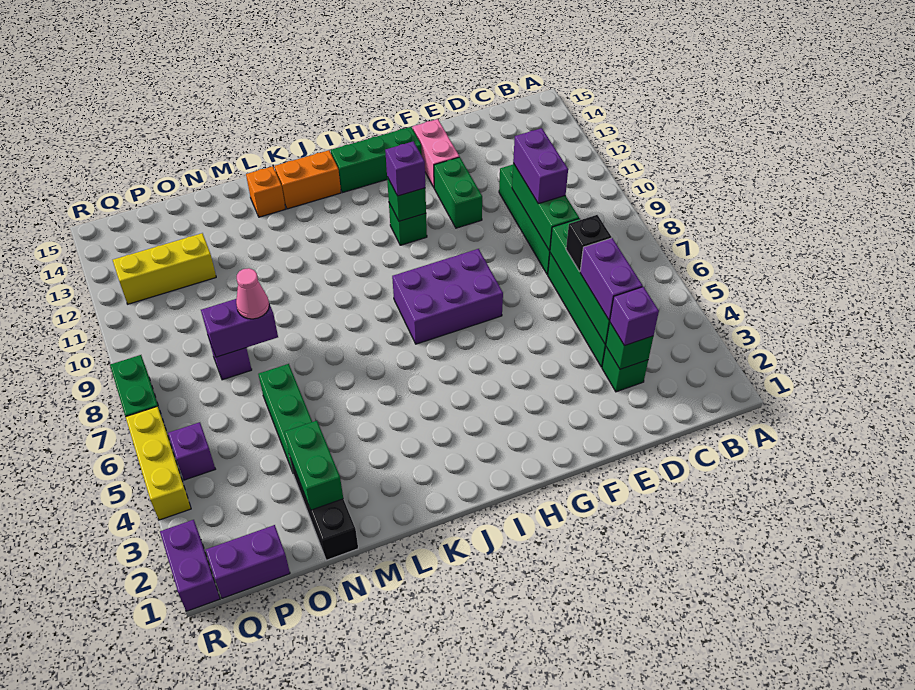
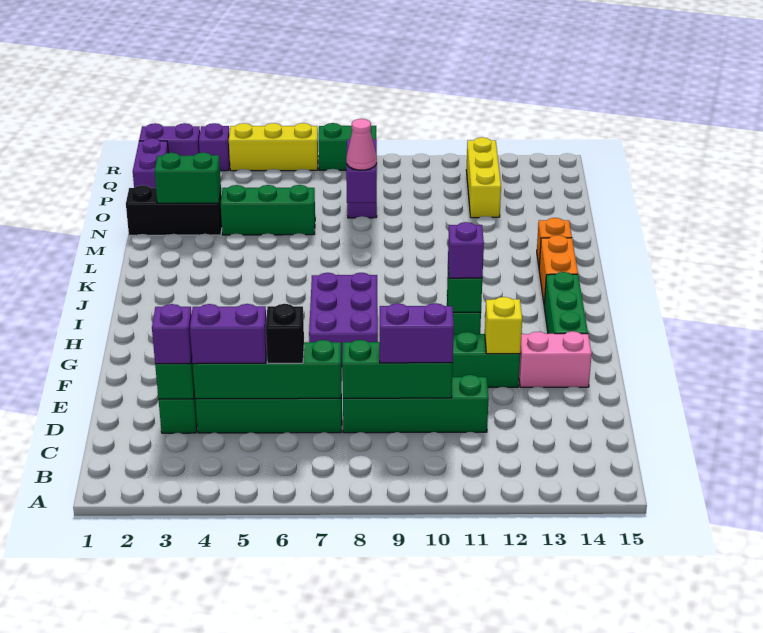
none -> yellow 1x1 brick [485,297,522,354]
purple 1x1 brick [168,422,215,480] -> purple 1x1 brick moved to [199,123,230,171]

